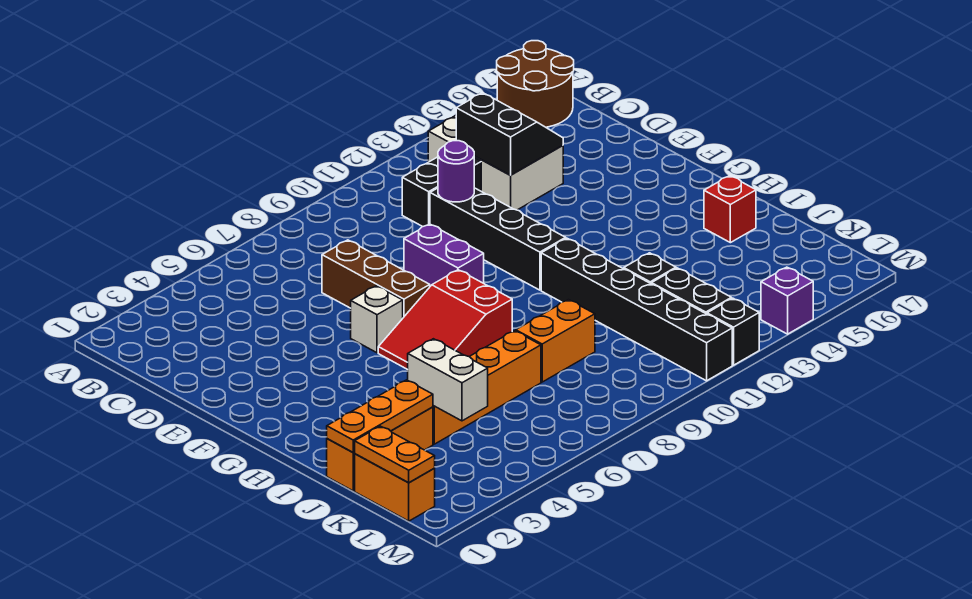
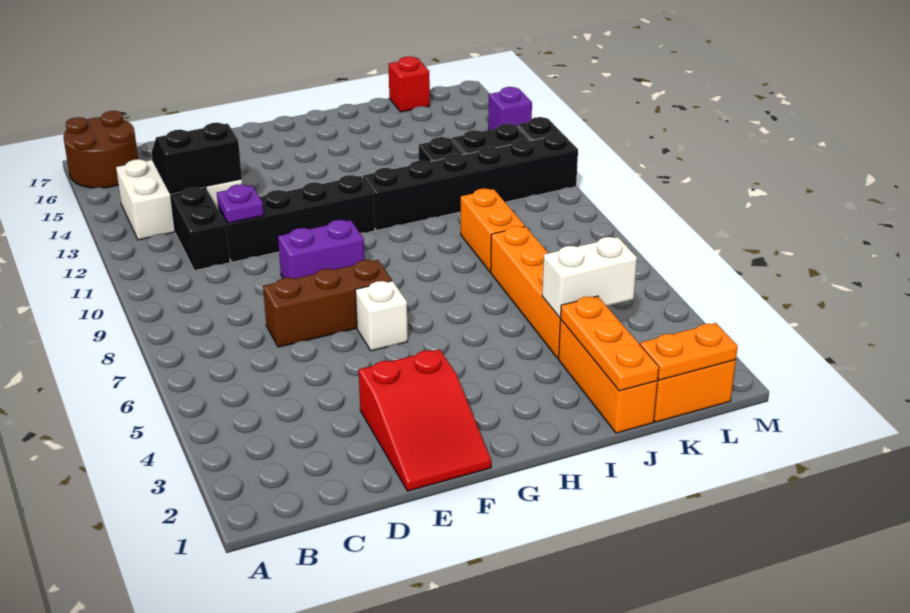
purple 1x1 round brick [438,141,474,202] -> purple 1x1 plate [217,184,264,223]
red 2x3 slope [378,270,512,370] -> red 2x3 slope moved to [359,349,491,491]
red 1x1 brick [704,176,756,243] -> red 1x1 brick moved to [389,56,430,112]

